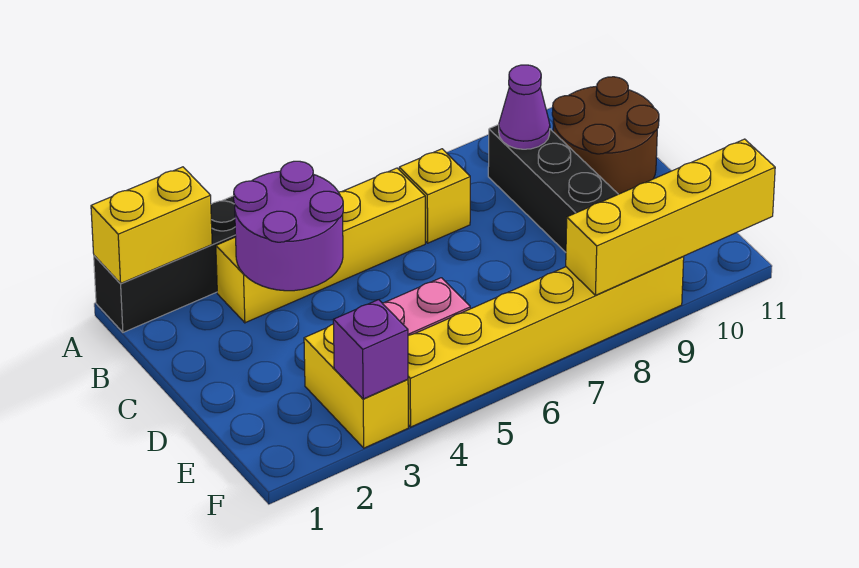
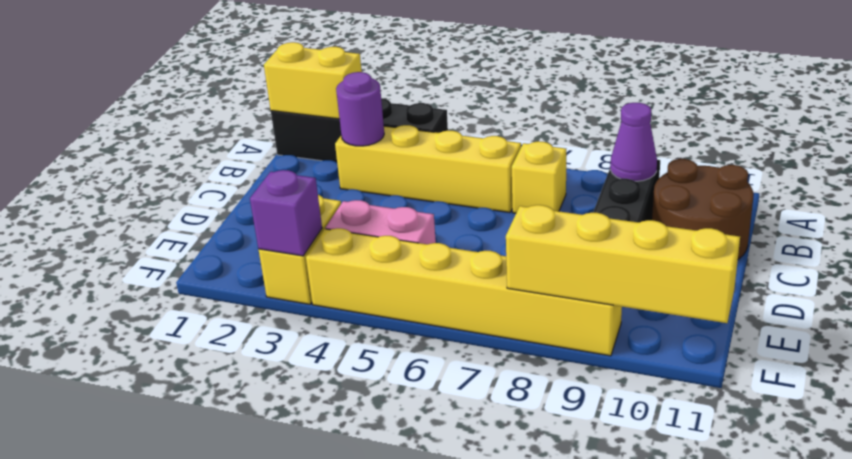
purple 2x2 round brick [234,161,343,291] -> purple 1x1 round brick [336,72,384,146]

